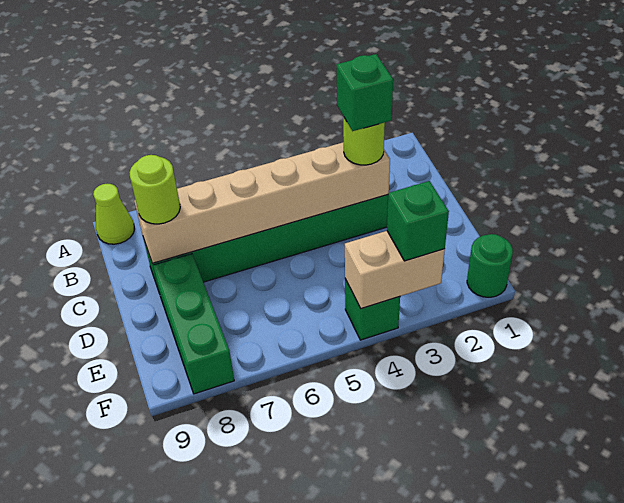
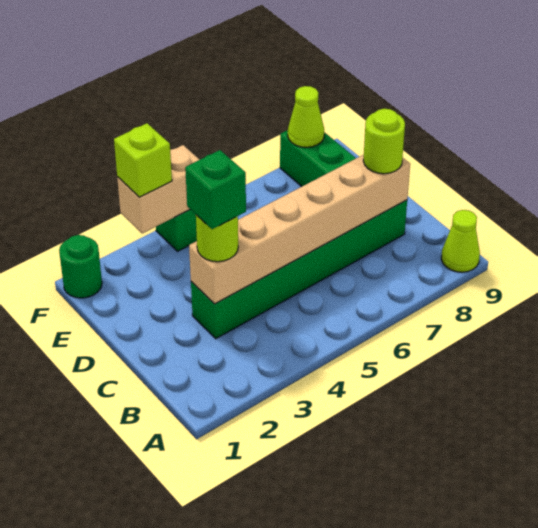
green 1x1 brick [387,181,449,261] -> lime 1x1 brick [114,123,172,197]
none -> lime 1x1 cone [288,86,324,147]

